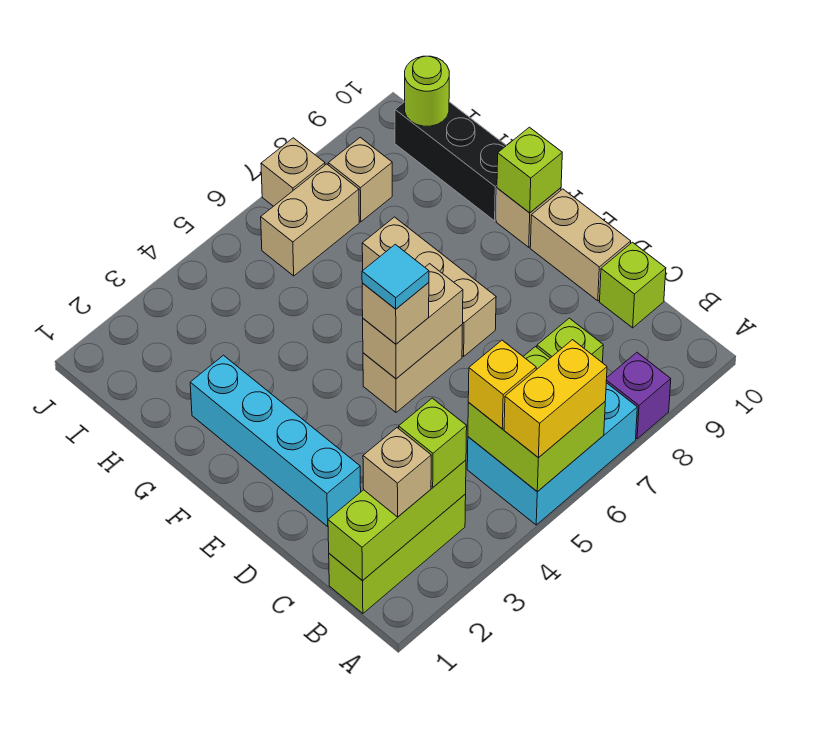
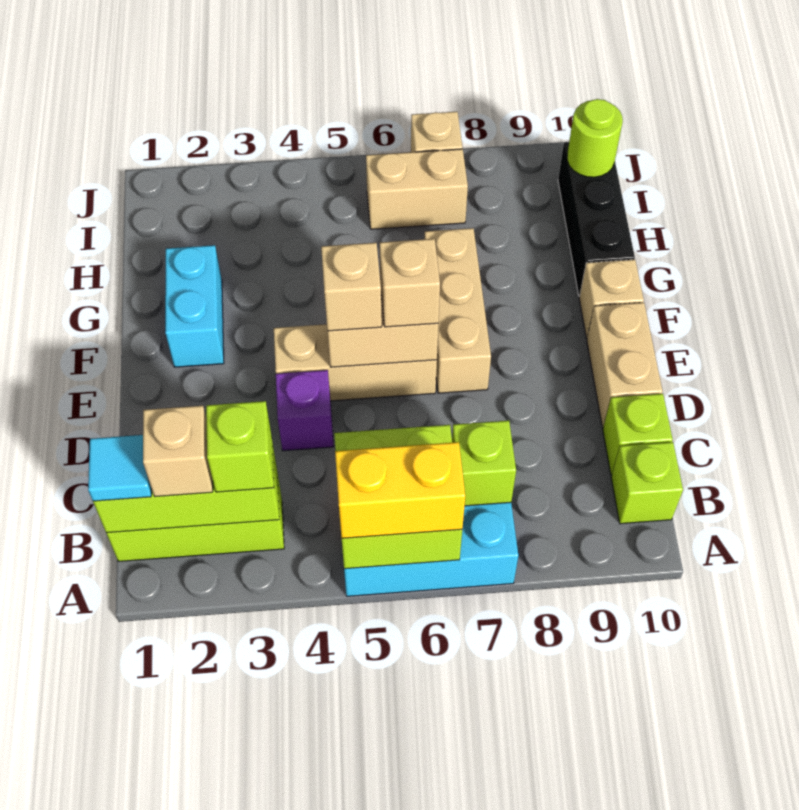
purple 1x1 brick [606,352,671,439] -> purple 1x1 brick moved to [276,370,334,451]
yellow 1x1 brick [468,340,536,429] -> none
cyan 1x4 brick [190,355,361,526] -> cyan 1x2 brick [165,245,224,367]
tan 1x2 brick [363,325,462,413] -> tan 1x3 brick [274,324,437,401]
cyan 1x1 tile [362,244,429,309] -> cyan 1x1 tile moved to [88,435,151,501]
lime 1x1 brick [497,127,562,213] -> lime 1x1 brick moved to [611,442,683,524]
tan 1x1 brick [328,137,392,222] -> tan 1x1 brick moved to [380,239,440,327]

